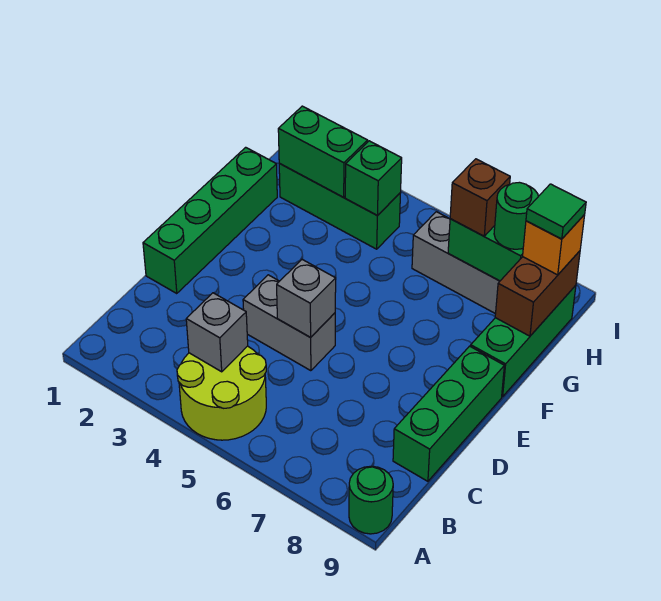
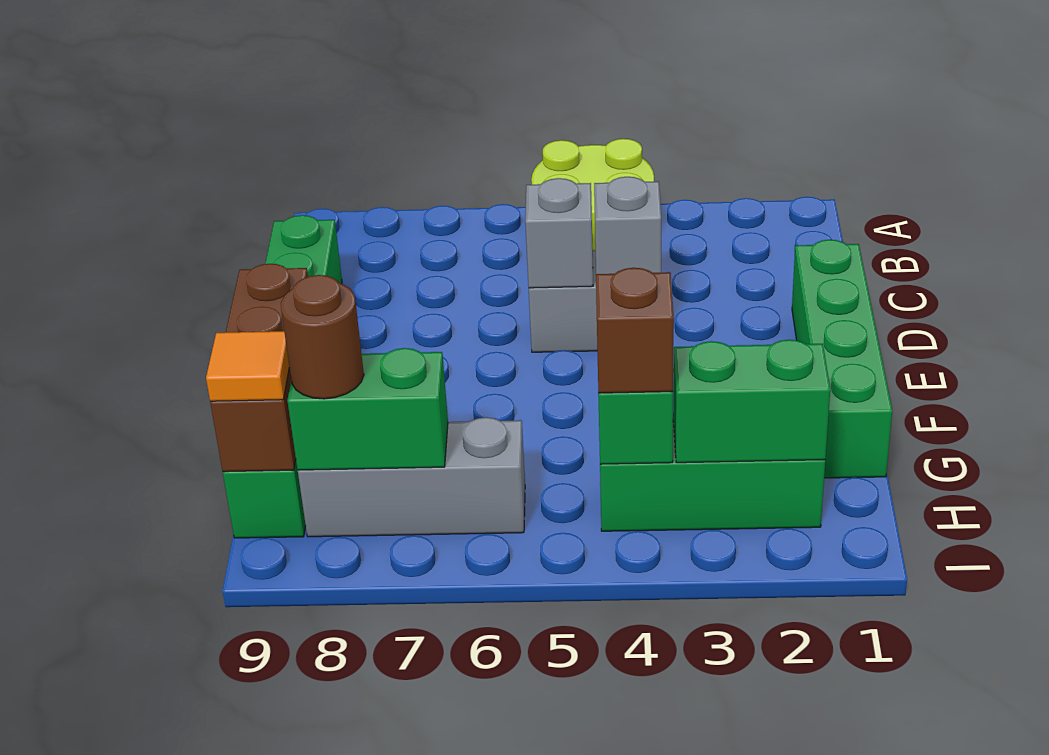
green 1x1 round brick [349,466,393,534] -> none
grey 1x1 brick [186,293,248,372] -> grey 1x1 brick moved to [594,177,661,274]
brown 1x2 brick [495,251,580,336] -> brown 1x3 brick [210,264,308,472]
brown 1x1 brick [450,159,510,236] -> brown 1x1 brick moved to [596,268,674,393]
green 1x1 round brick [494,182,538,249] -> brown 1x1 round brick [281,275,364,399]
orange 1x1 brick [523,215,585,275] -> orange 1x1 tile [206,331,289,401]
green 1x1 tile [526,184,586,239] -> none

